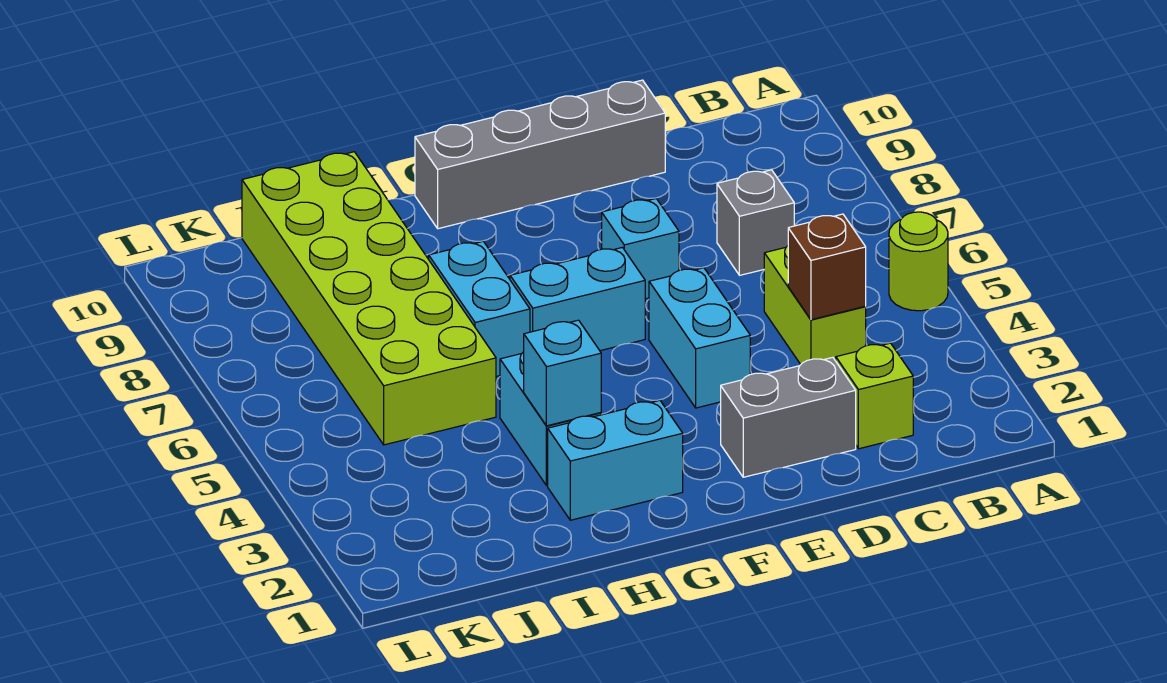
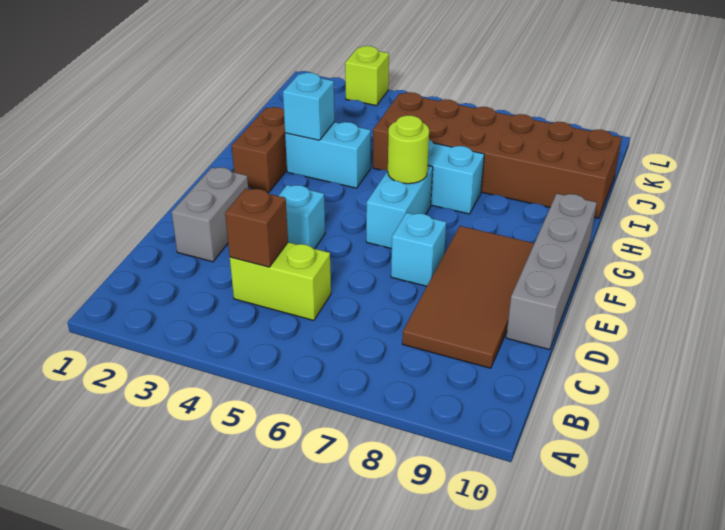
lime 1x1 round brick [889,212,948,311] -> lime 1x1 round brick moved to [388,115,429,184]
lime 1x1 brick [836,343,913,449] -> lime 1x1 brick moved to [345,46,389,106]
grey 1x1 brick [717,170,794,275] -> none
none -> brown 2x4 tile [402,226,534,368]
cyan 1x2 brick [649,268,750,408] -> cyan 1x1 brick [279,185,325,249]
cyan 1x2 brick [548,400,683,520] -> brown 1x2 brick [232,107,287,193]
lime 2x6 brick [242,152,496,445] -> brown 2x6 brick [373,92,622,218]

